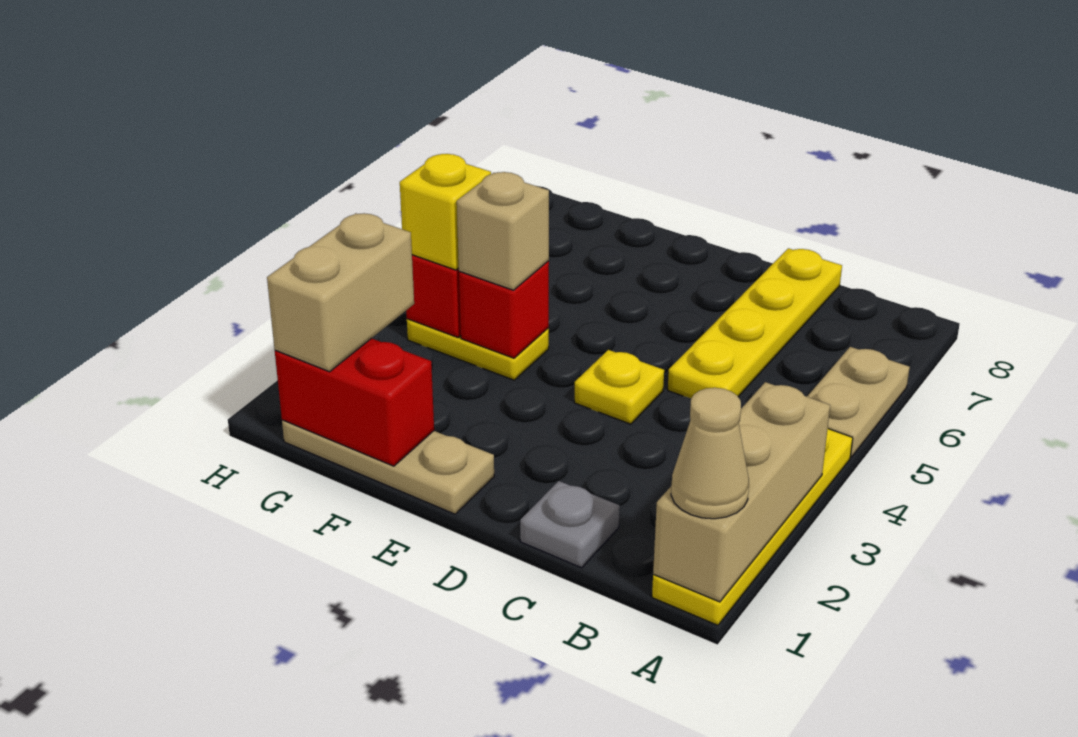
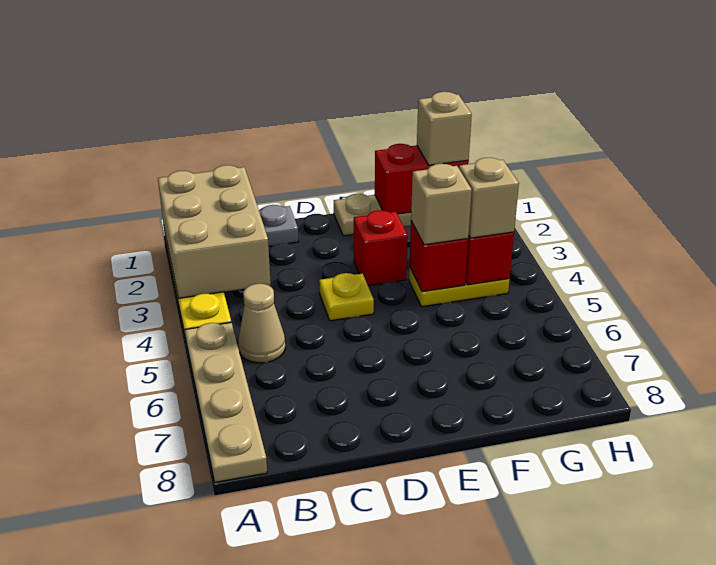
tan 1x3 brick [653,382,830,602] -> tan 2x3 brick [158,165,271,298]
tan 1x1 cone [671,388,749,519] -> tan 1x1 cone moved to [238,284,285,363]
tan 1x2 plate [807,347,910,457] -> tan 1x4 plate [185,322,267,482]
yellow 1x4 plate [668,248,842,398] -> none
none -> red 1x1 brick [354,210,408,286]
tan 1x2 brick [267,213,414,372] -> tan 1x1 brick [417,92,472,165]
yellow 1x1 brick [400,154,491,270] -> tan 1x1 brick [459,158,519,238]

